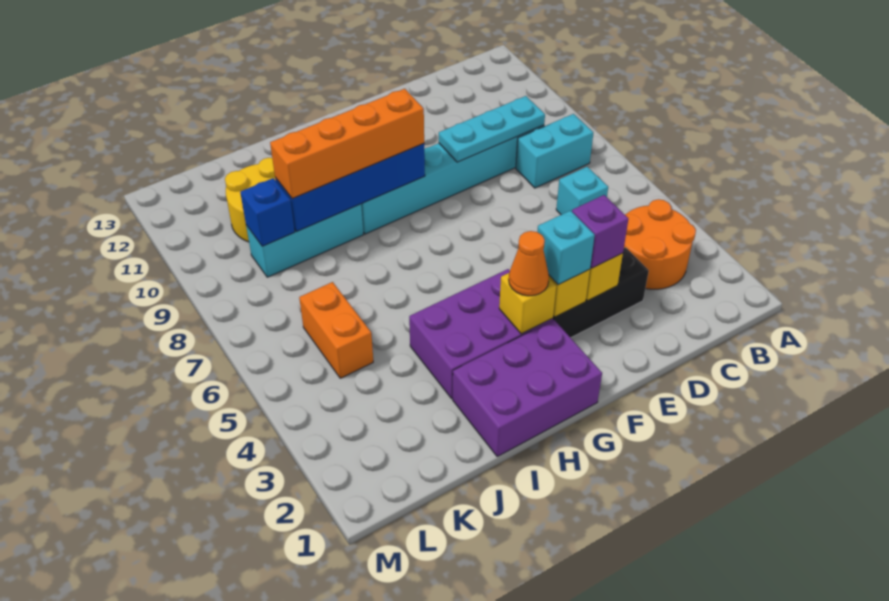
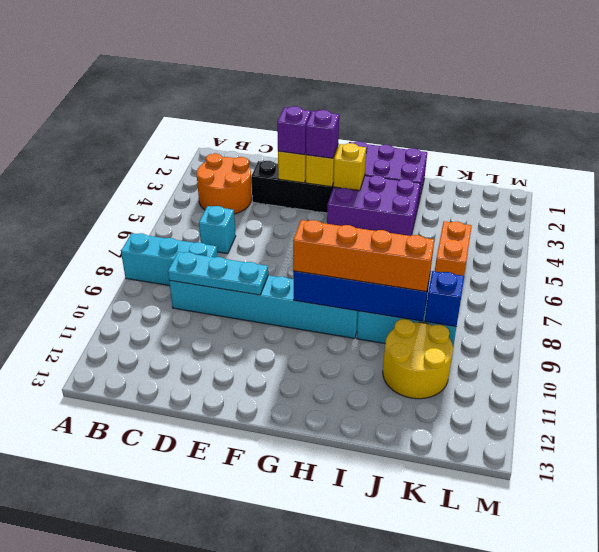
cyan 1x2 brick [516,114,593,188] -> cyan 1x3 brick [121,233,218,286]
cyan 1x1 brick [537,211,595,285] -> purple 1x1 brick [306,110,339,158]
orange 1x1 cone [509,231,549,296] -> none

